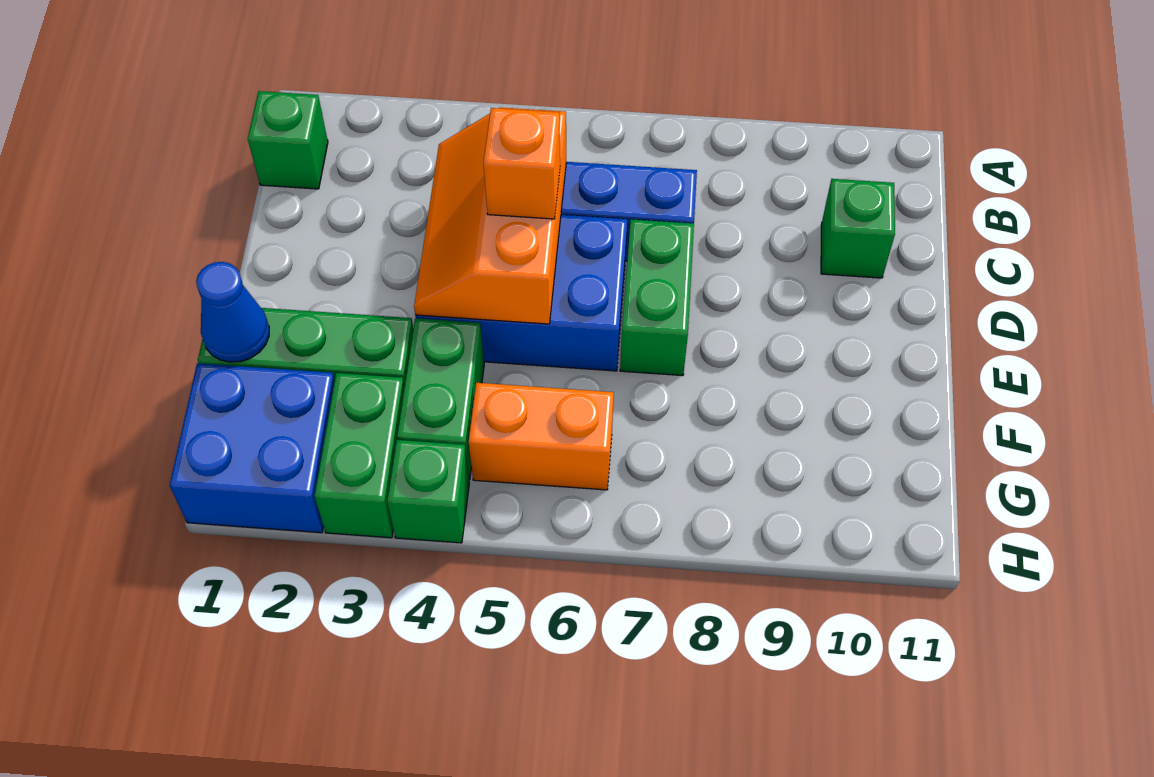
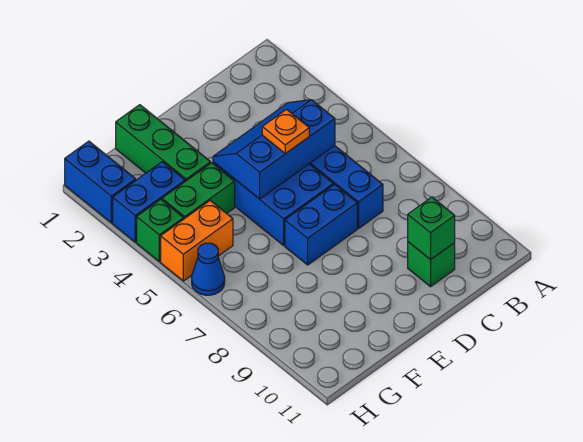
green 1x1 brick [248,91,328,189] -> green 1x1 brick moved to [408,197,455,260]
orange 2x3 slope [414,107,566,324] -> blue 2x3 slope [213,100,335,199]
orange 1x1 brick [483,108,560,219] -> orange 1x1 plate [262,109,309,154]
green 1x2 brick [620,219,694,376] -> blue 1x2 brick [285,184,357,265]
blue 1x1 cone [196,262,269,362] -> blue 1x1 cone moved to [192,243,225,295]
blue 2x2 brick [169,363,335,533] -> blue 1x2 brick [65,141,136,223]
green 1x2 brick [314,373,404,538] -> blue 1x2 brick [113,162,185,242]
orange 1x2 brick [469,383,614,490] -> orange 1x2 brick turned to [161,200,233,281]

